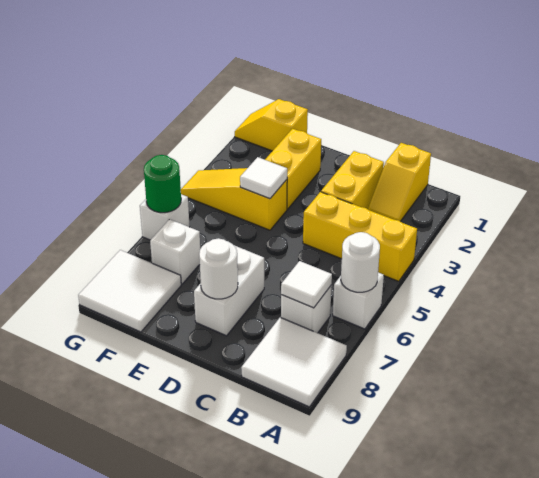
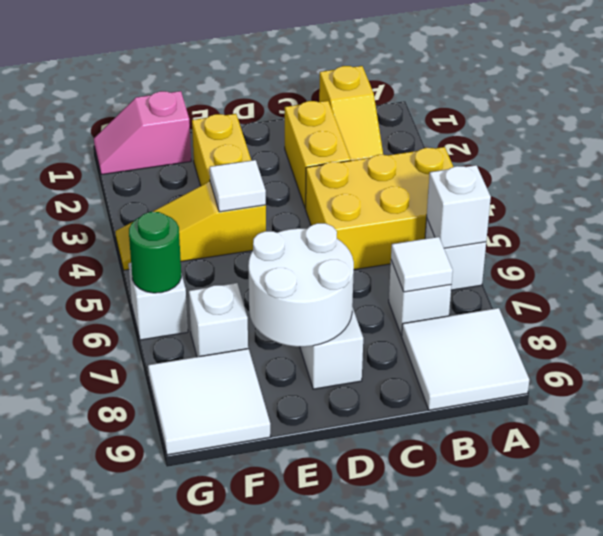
yellow 1x3 brick [303,192,417,281] -> yellow 2x3 brick [305,147,453,270]
white 1x1 round brick [341,232,380,292] -> white 1x1 brick [427,165,491,248]
white 1x1 round brick [199,238,238,299] -> white 2x2 round brick [248,223,354,347]
yellow 1x2 slope [235,99,308,151] -> pink 1x2 slope [94,91,191,175]

